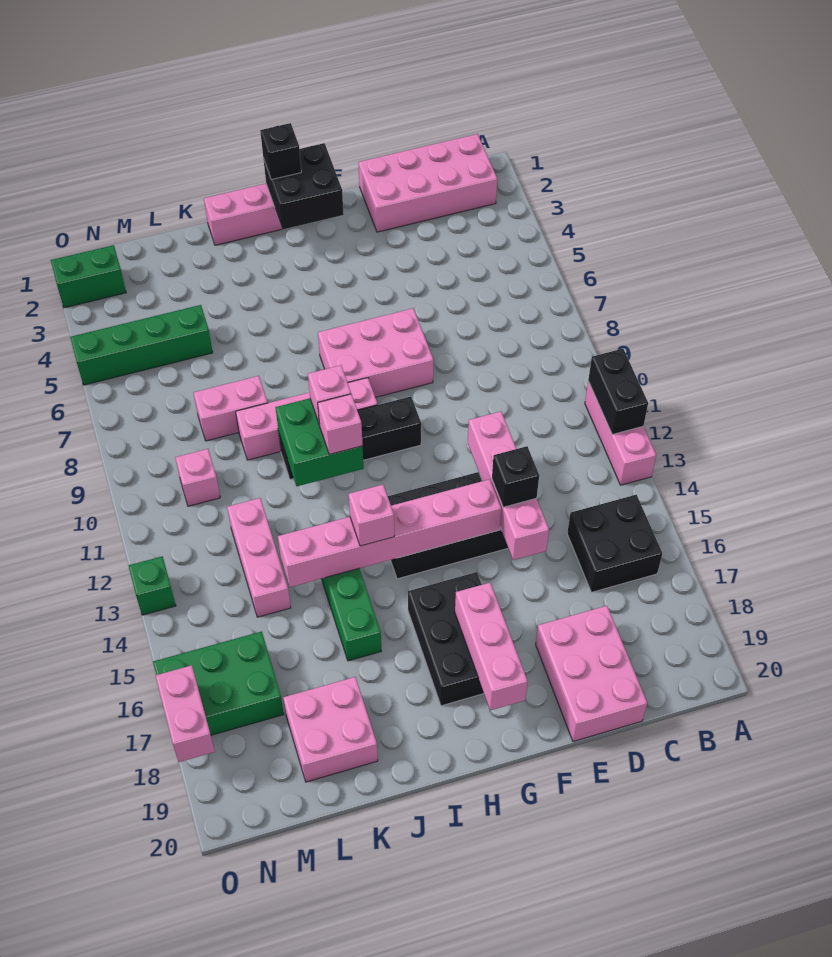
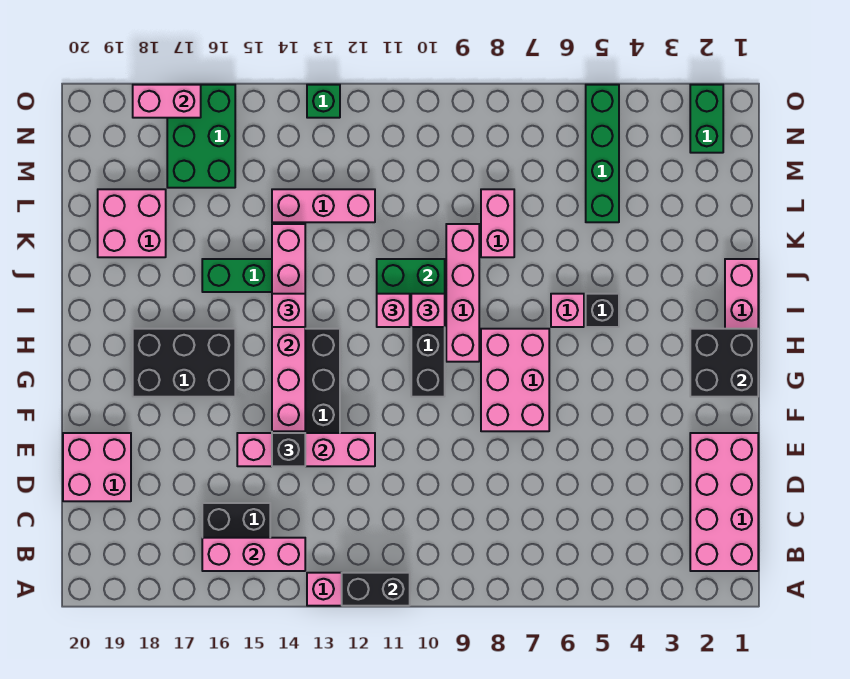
pink 2x3 brick [536,606,647,742] -> pink 2x2 brick [63,433,131,501]
pink 1x3 brick [455,583,528,710] -> pink 1x3 brick moved to [202,538,305,571]
black 1x1 brick [260,123,301,180] -> black 1x1 brick moved to [586,294,619,327]
pink 1x1 brick [175,449,220,506] -> pink 1x1 brick moved to [551,294,584,327]

